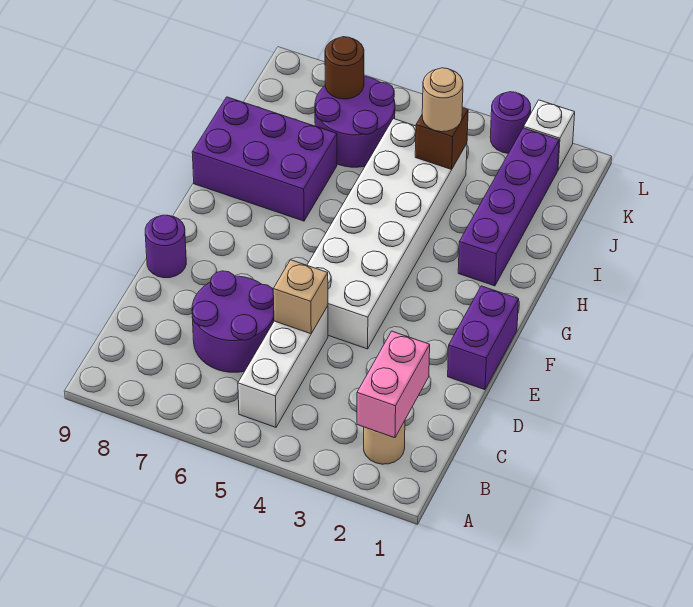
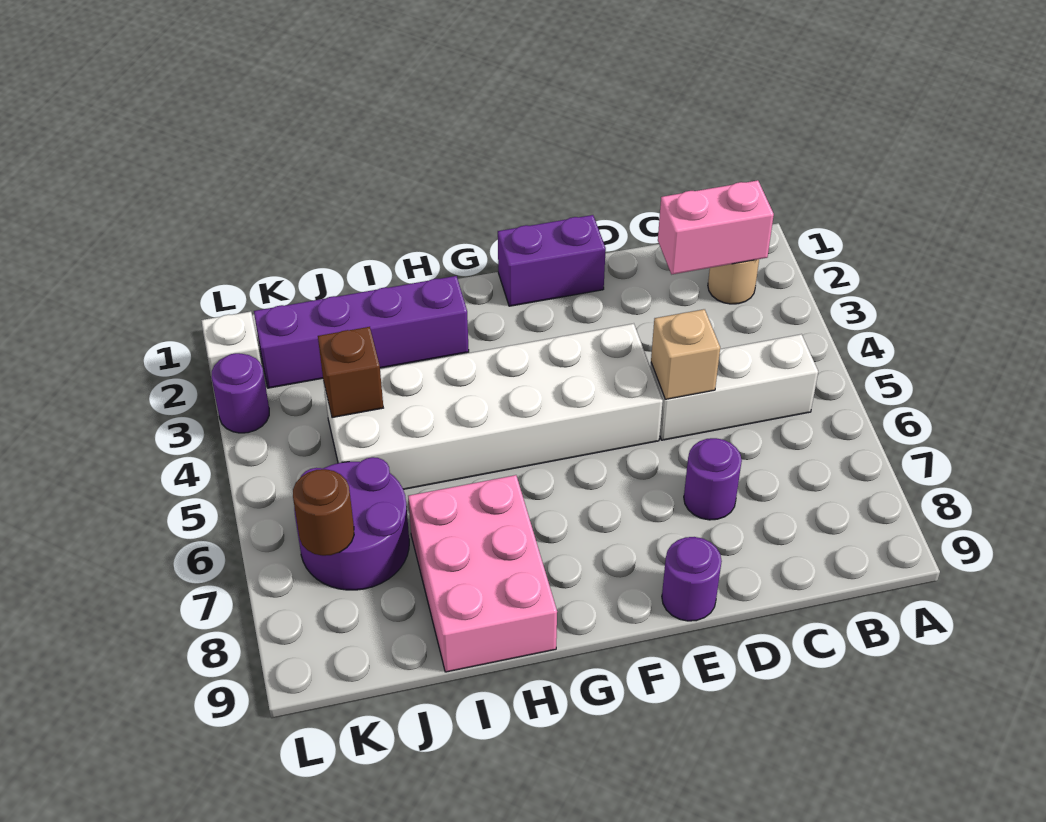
purple 2x2 round brick [192,271,274,372] -> purple 1x1 round brick [684,438,742,520]
purple 2x3 brick [192,97,337,221] -> pink 2x3 brick [408,475,557,672]
tan 1x1 round brick [422,68,463,132] -> none

